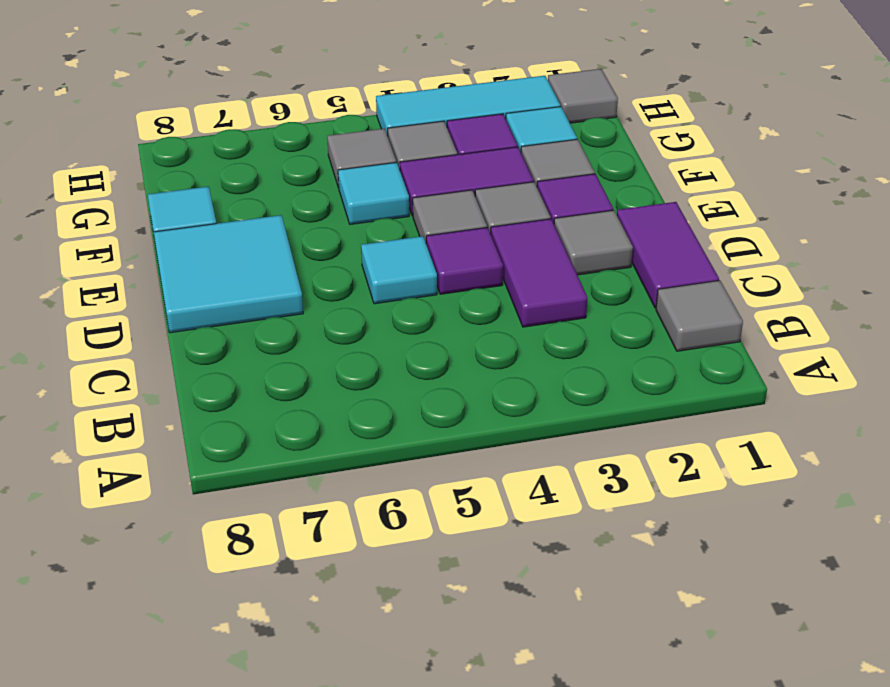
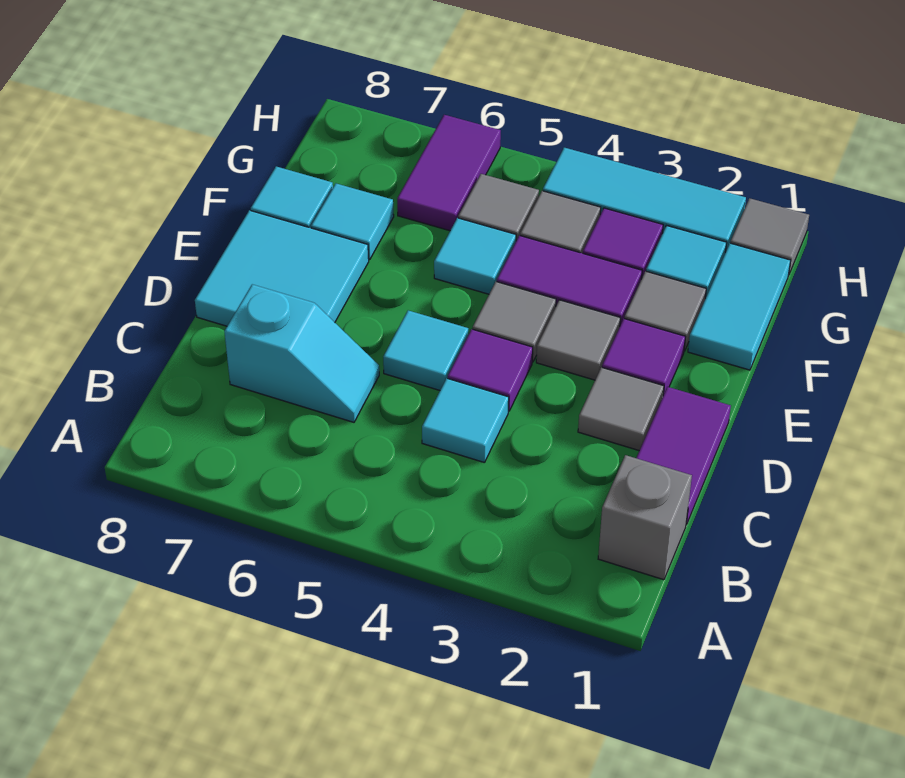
grey 1x1 tile [656,280,743,351] -> grey 1x1 brick [598,455,692,580]
purple 1x2 tile [491,219,587,327] -> purple 1x2 tile moved to [397,115,501,231]
none -> cyan 1x1 tile [422,378,509,463]
none -> cyan 1x2 slope [224,284,379,422]
none -> cyan 1x2 tile [688,243,791,370]
none -> cyan 1x1 tile [311,184,394,260]

